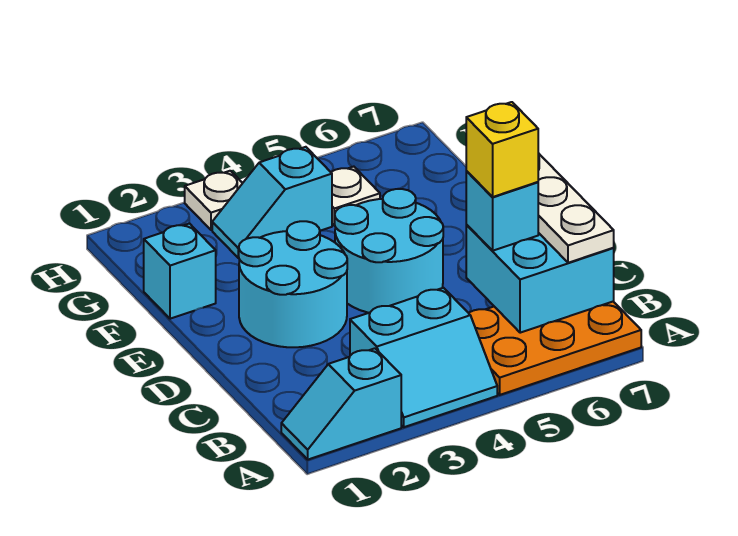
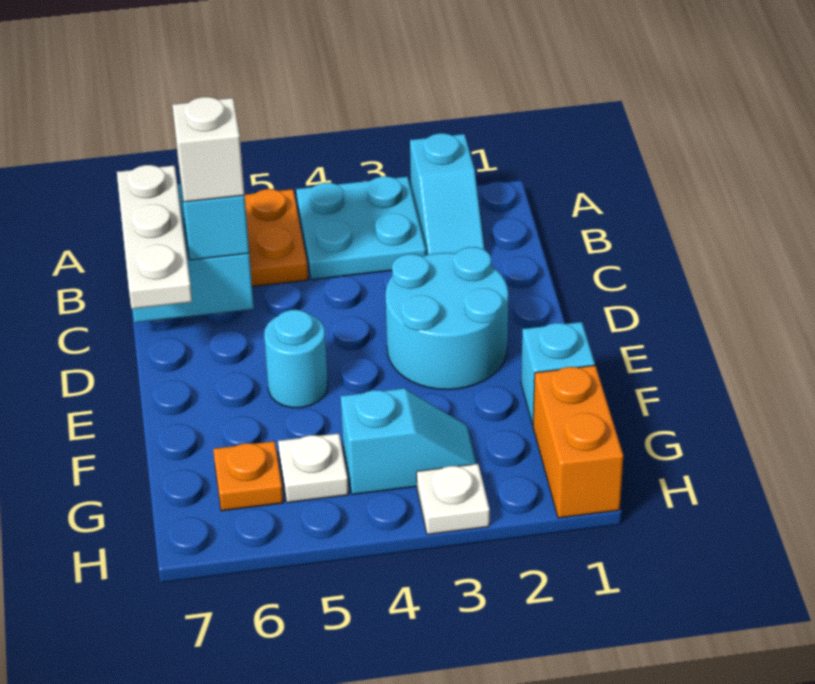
cyan 1x2 slope [281,348,401,460] -> cyan 1x2 slope turned to [410,133,484,255]
cyan 2x2 slope [350,288,497,427] -> cyan 2x2 plate [296,176,426,280]
yellow 1x1 brick [466,102,538,197] -> white 1x1 brick [172,97,245,202]
cyan 2x2 round brick [335,189,443,313] -> cyan 1x1 round brick [264,310,328,408]
none -> orange 1x2 brick [533,366,623,518]
none -> orange 1x1 plate [213,441,283,511]

